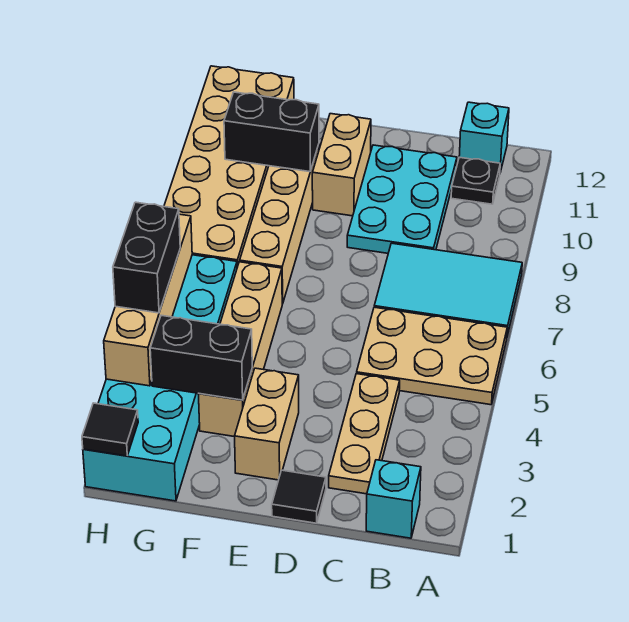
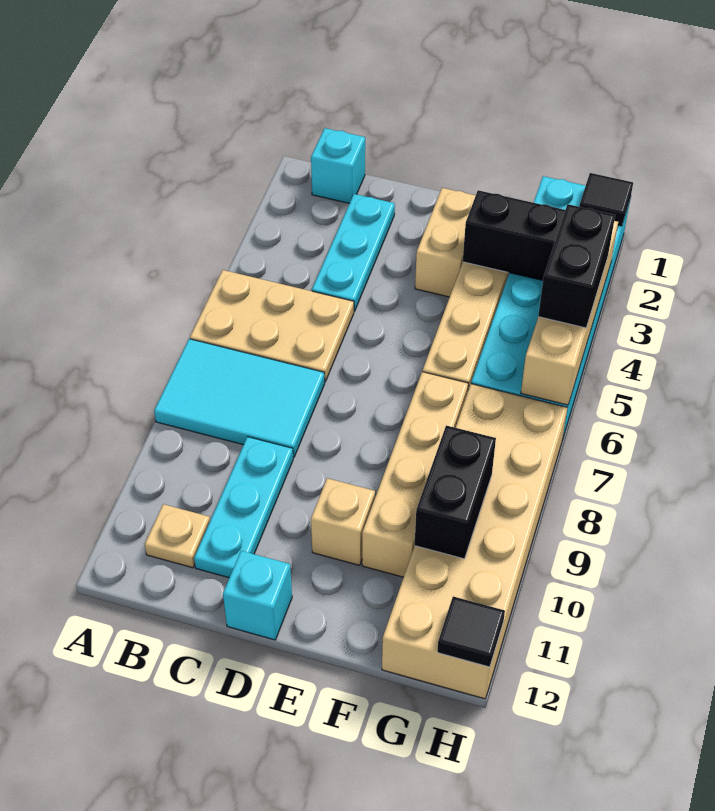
black 1x1 plate [451,157,500,204] -> tan 1x1 plate [145,504,210,568]
cyan 1x1 brick [459,102,509,172] -> cyan 1x1 brick moved to [223,551,292,640]
tan 1x3 plate [329,374,400,494] -> cyan 1x3 plate [312,194,395,311]
cyan 2x3 plate [347,145,457,253] -> cyan 1x3 plate [194,437,293,578]
black 1x1 tile [272,470,326,523] -> black 1x1 tile moved to [437,596,505,667]
tan 1x2 brick [312,114,371,216] -> tan 1x1 brick [311,478,375,565]
black 1x2 brick [224,92,319,172] -> black 1x2 brick turned to [415,426,496,559]

